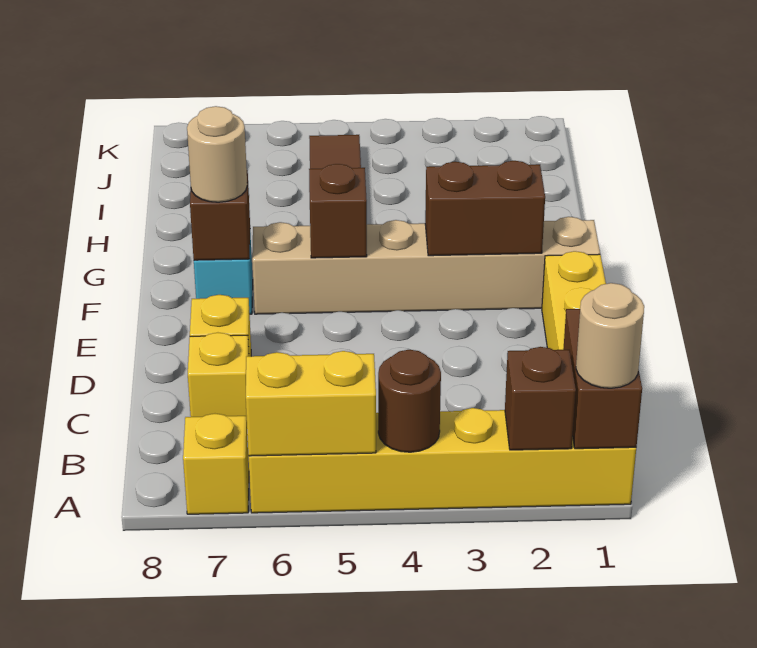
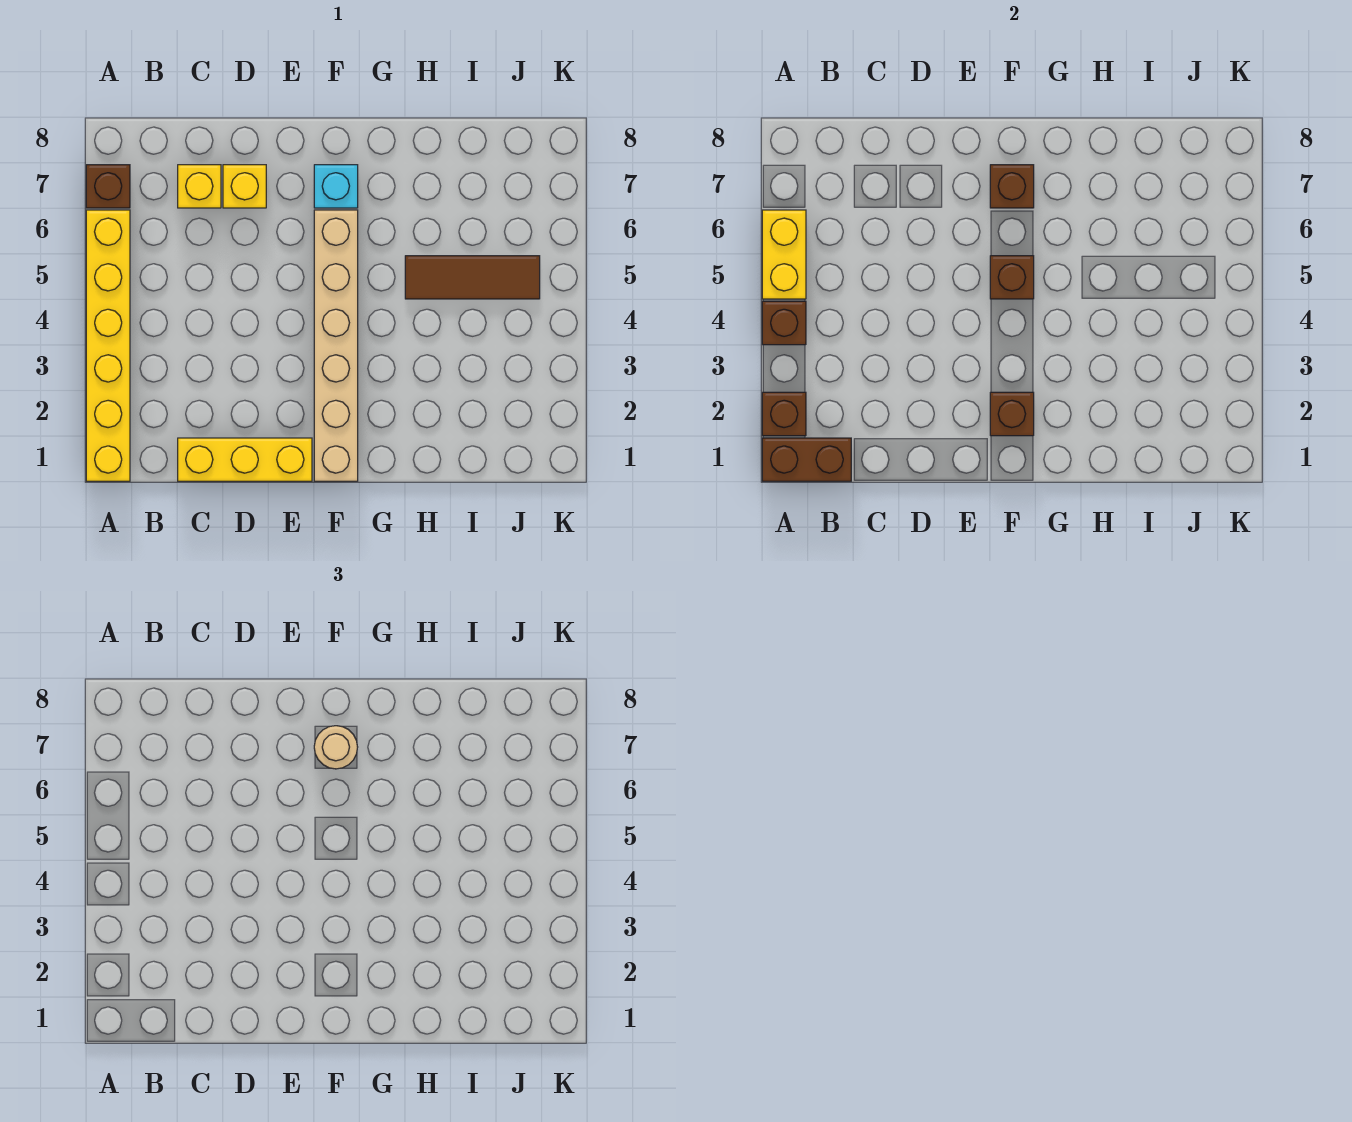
tan 1x1 round brick [576,283,644,388] -> none
brown 1x1 round brick [378,350,441,452] -> brown 1x1 brick [762,301,806,345]
yellow 1x1 brick [183,414,249,514] -> brown 1x1 brick [86,165,130,208]
brown 1x2 brick [425,161,545,256] -> brown 1x1 brick [990,392,1034,436]

